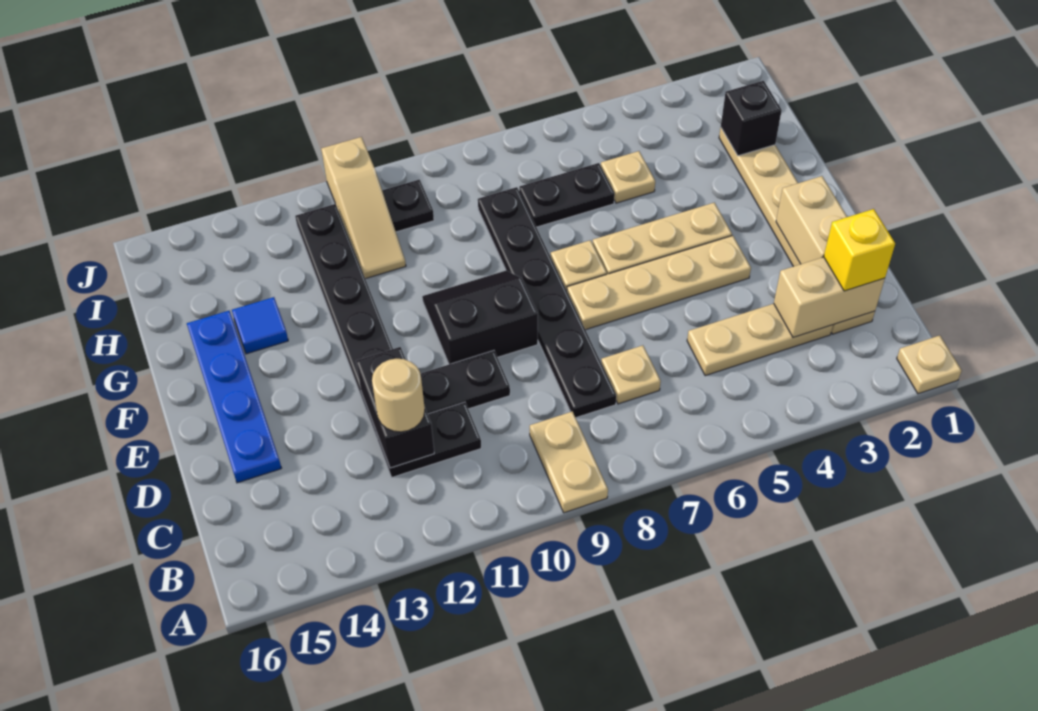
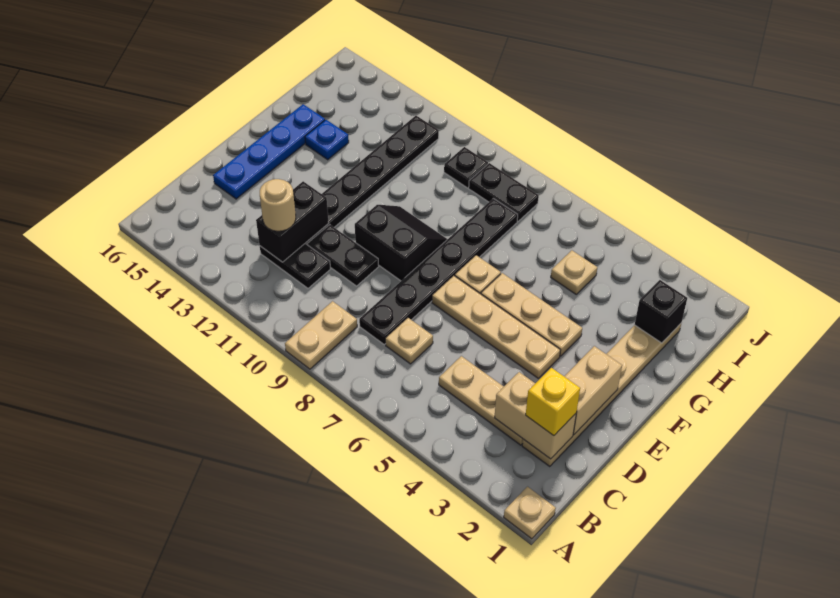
blue 1x1 tile [232,297,288,354] -> blue 1x1 plate [305,120,349,160]
black 1x2 plate [519,163,615,227] -> black 1x2 plate moved to [469,163,539,221]
tan 1x3 slope [321,137,406,279] -> none

